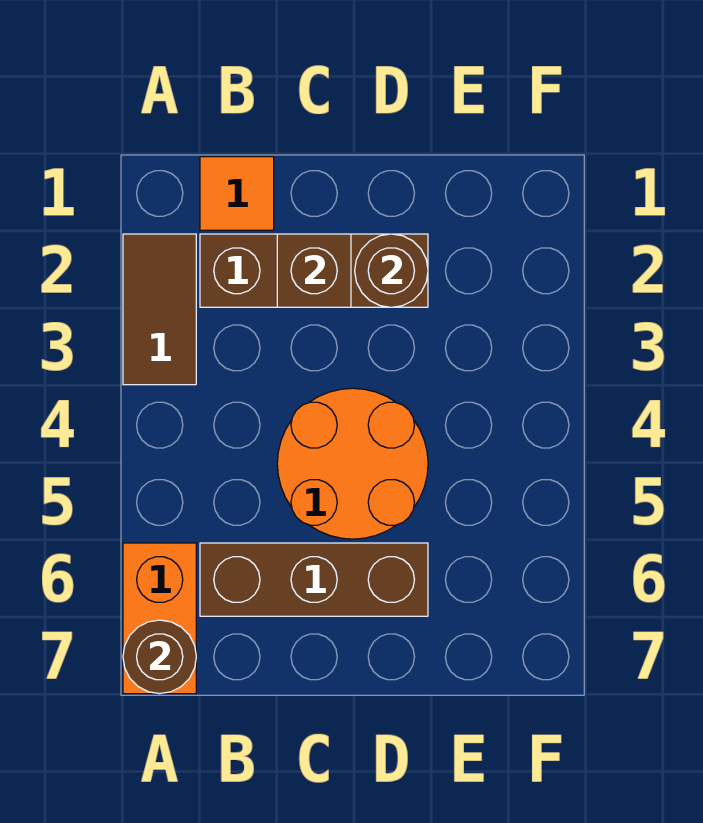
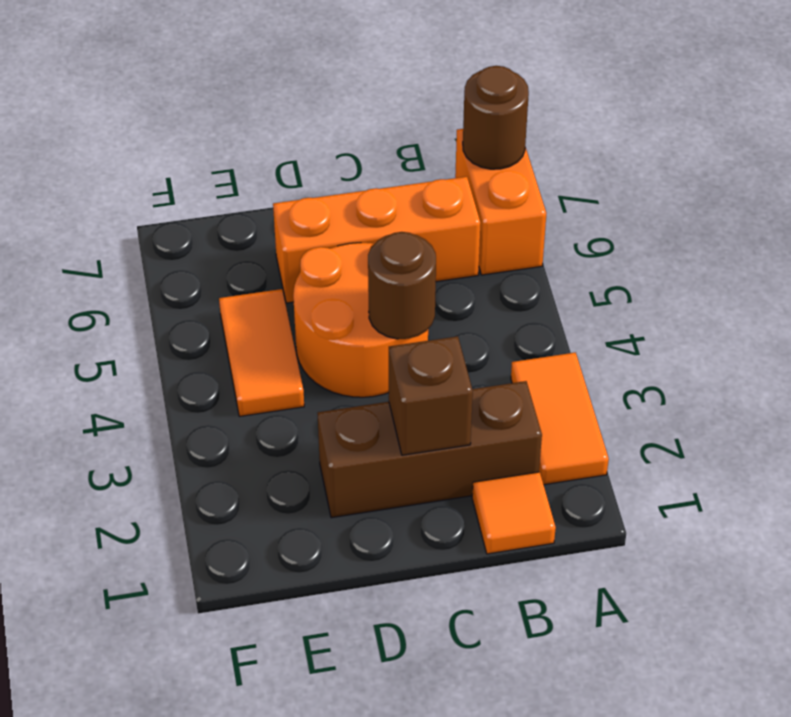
brown 1x2 tile [123,234,196,385] -> orange 1x2 tile [511,352,609,485]
brown 1x3 brick [200,543,428,616] -> orange 1x3 brick [273,177,480,303]
brown 1x1 round brick [355,234,428,307] -> brown 1x1 round brick moved to [368,232,436,339]
none -> orange 1x2 tile [219,289,304,416]

